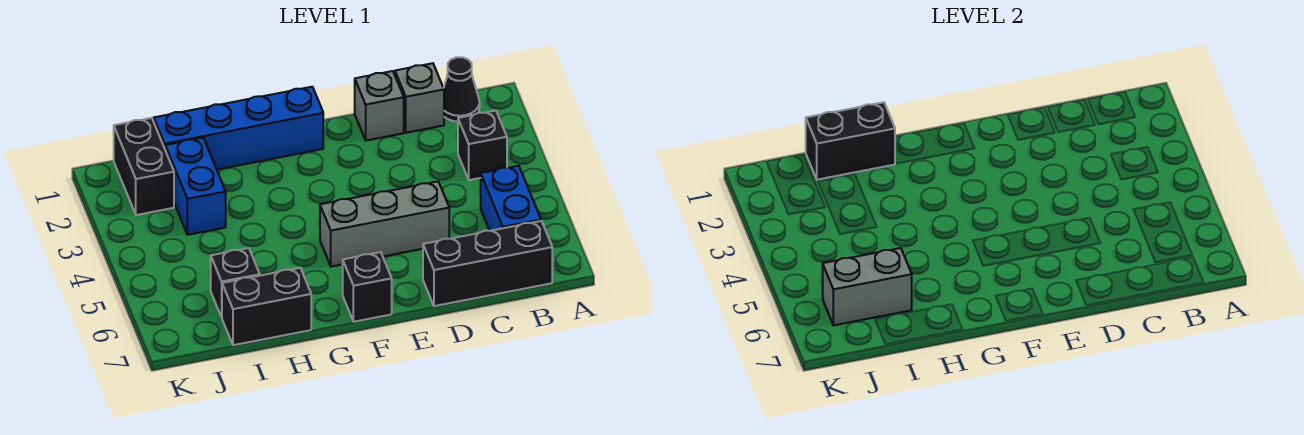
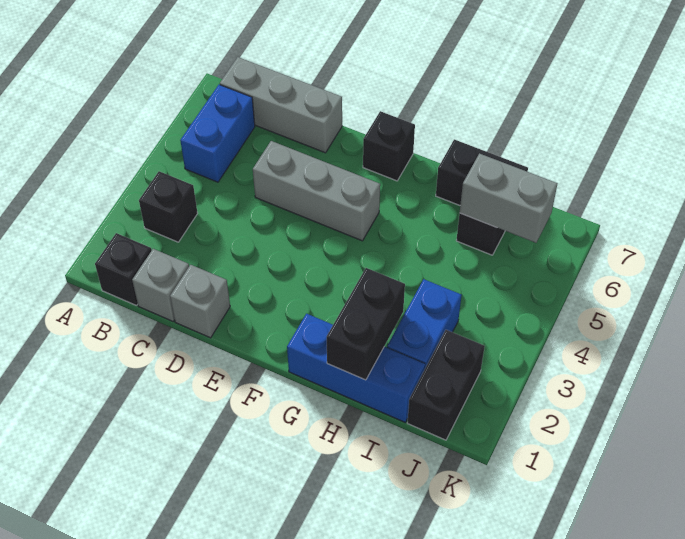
black 1x1 cone [444,57,480,122] -> black 1x1 brick [95,233,152,306]
black 1x3 brick [423,221,552,306] -> grey 1x3 brick [220,57,342,153]
blue 1x4 brick [154,87,323,170] -> blue 1x3 brick [287,314,425,422]
black 1x2 brick [806,102,895,180] -> black 1x2 brick turned to [327,268,405,380]

